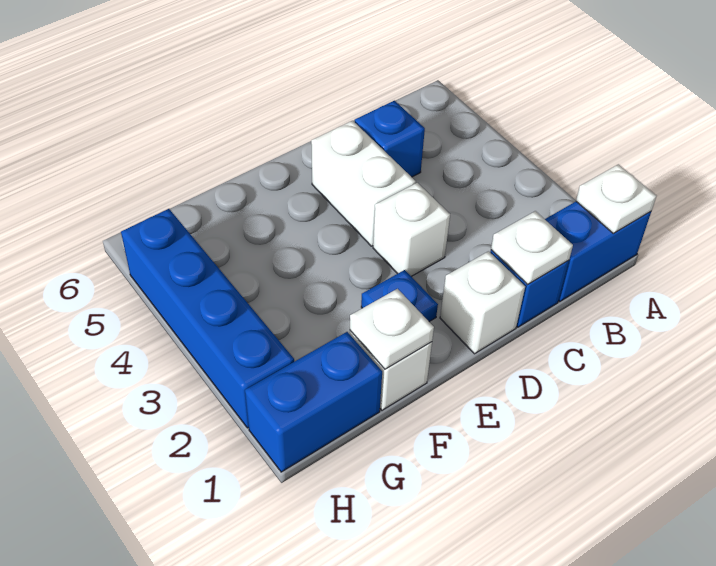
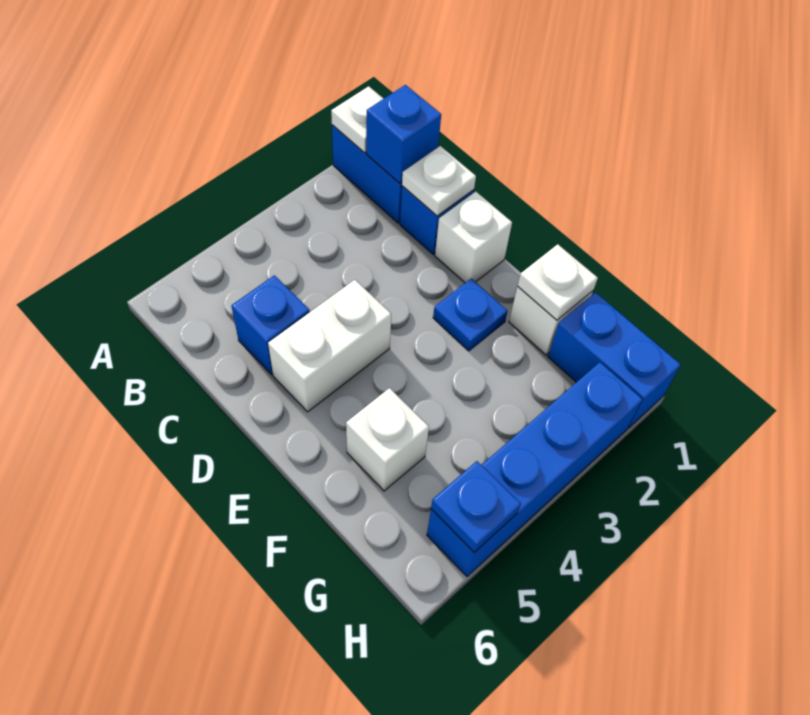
none -> blue 1x1 brick [366,85,441,184]
white 1x1 brick [373,183,450,276] -> white 1x1 brick moved to [346,388,429,491]
none -> blue 1x1 plate [431,461,521,552]

